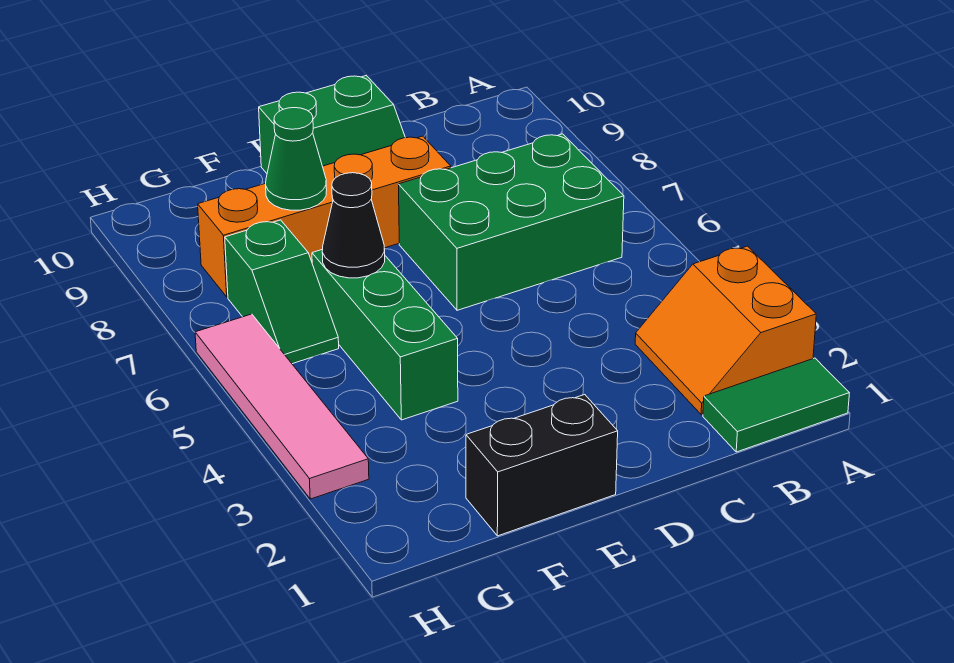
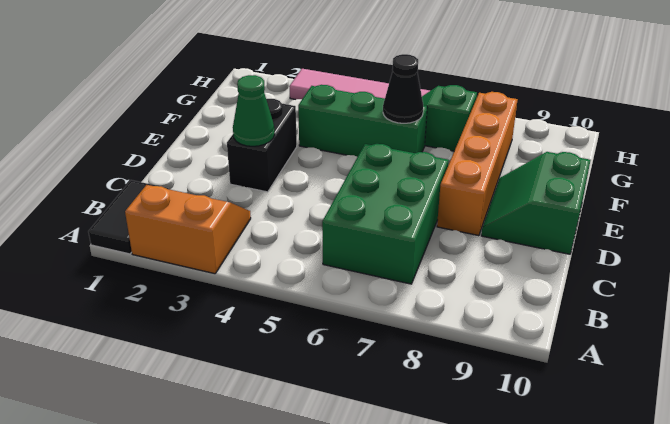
green 1x2 tile [703,358,849,452] -> black 1x2 tile [88,180,168,254]
black 1x2 brick [466,395,618,536] -> black 1x2 brick moved to [227,99,297,192]
green 1x1 cone [266,108,327,210] -> green 1x1 cone moved to [233,75,275,146]

